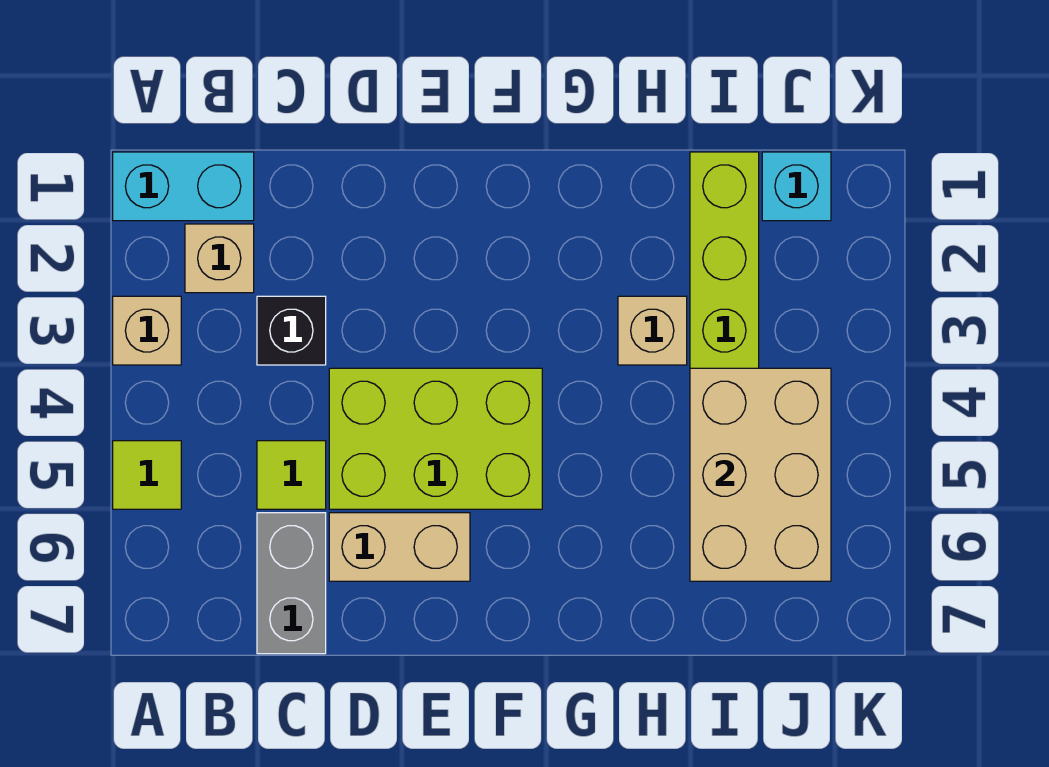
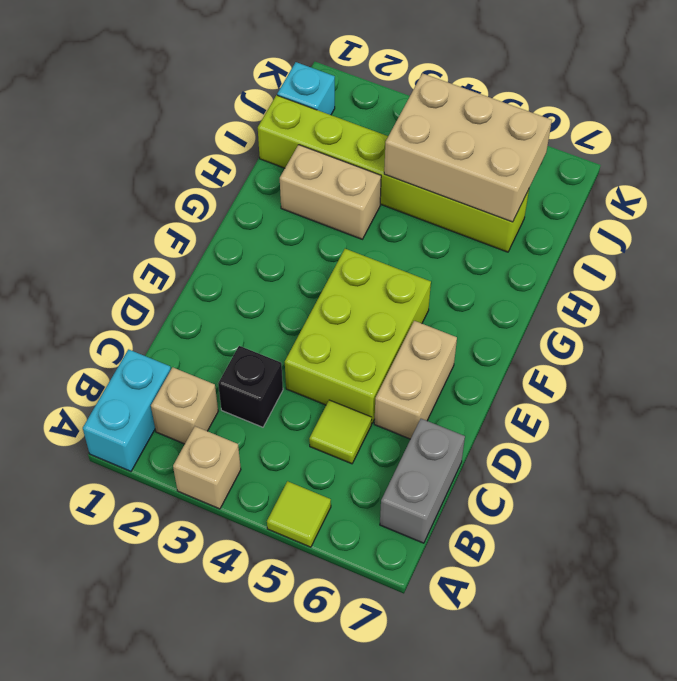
grey 1x2 brick [257,513,326,654] -> grey 1x2 brick turned to [380,419,465,543]
tan 1x1 brick [618,296,687,365] -> tan 1x2 brick [280,145,381,239]

